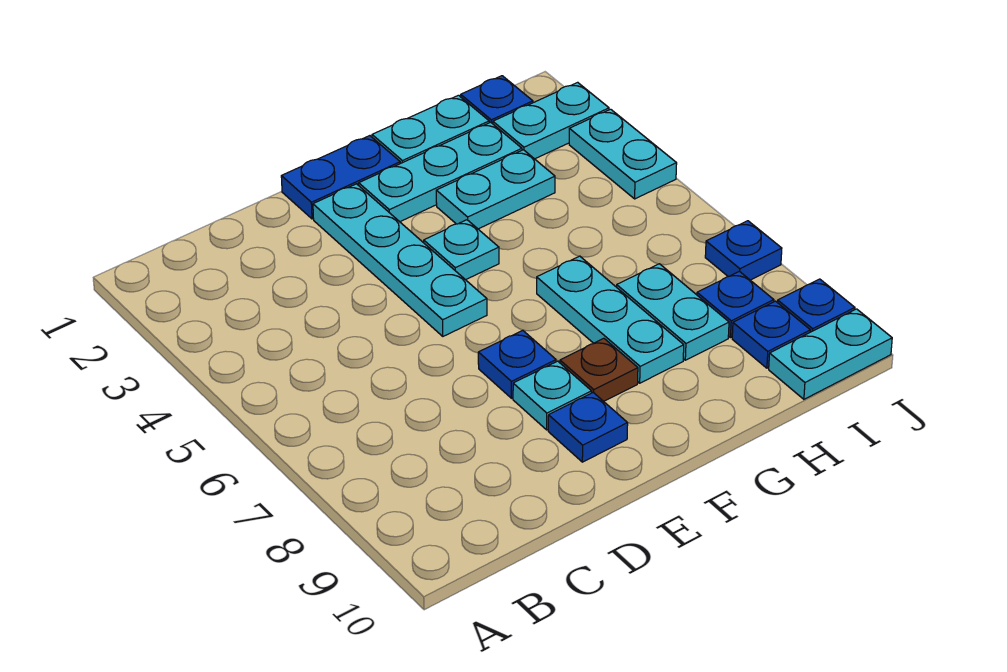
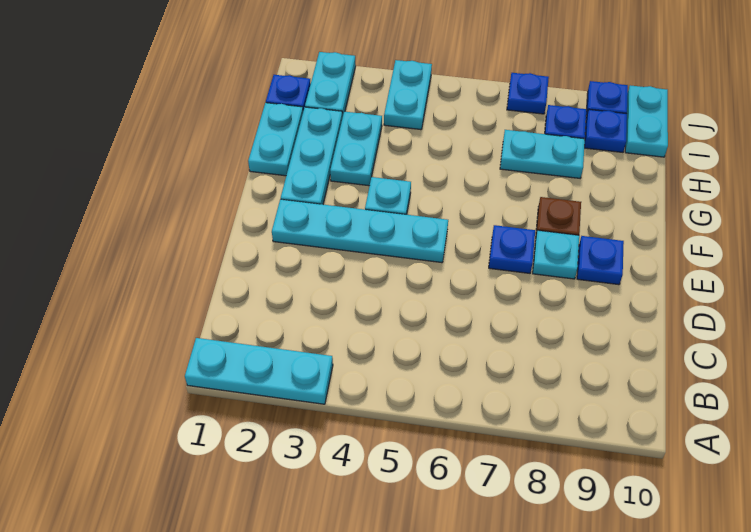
blue 1x2 plate [281,136,400,219] -> none
cyan 1x3 plate [537,256,684,383] -> cyan 1x3 plate moved to [185,338,333,404]
cyan 1x2 plate [569,109,677,199] -> cyan 1x2 plate turned to [384,60,432,130]

